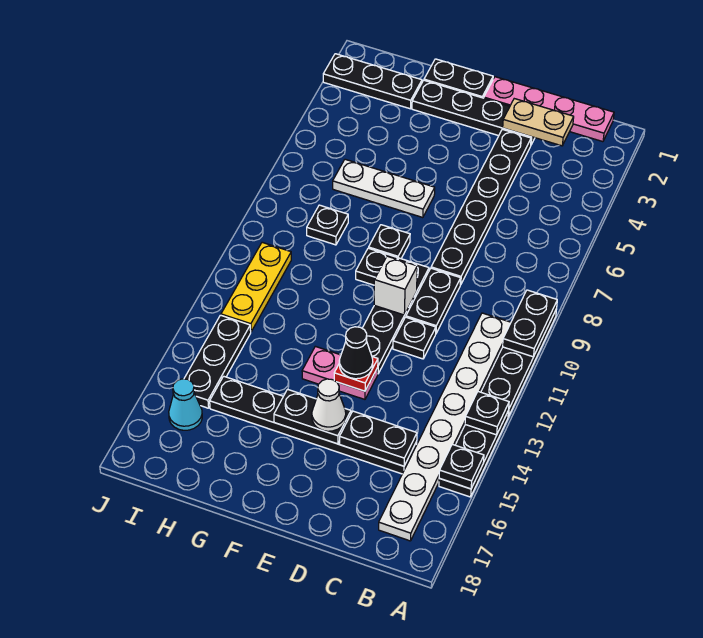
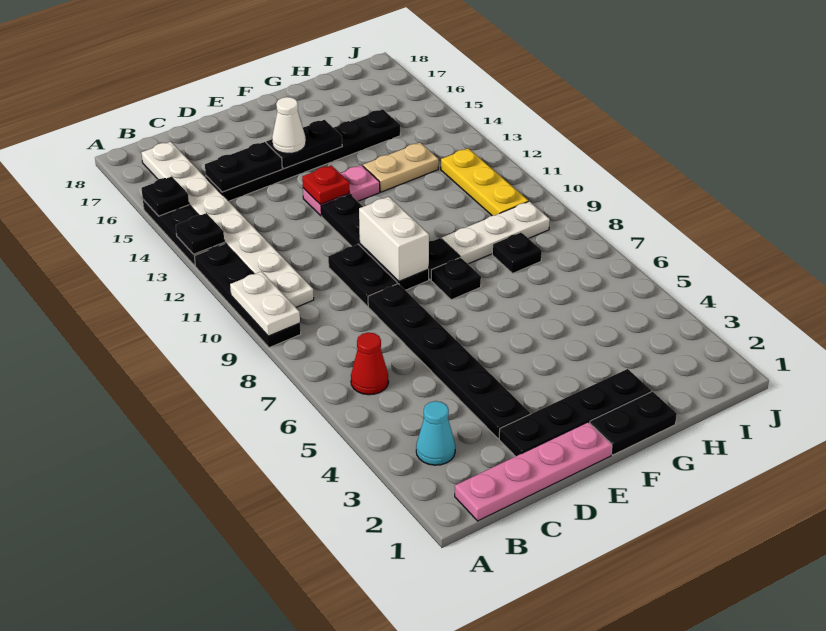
black 1x2 plate [503,290,557,357] -> white 1x2 plate [230,271,300,336]
none -> red 1x1 cone [351,333,388,395]
tan 1x2 plate [503,99,574,146] -> tan 1x2 plate moved to [363,143,439,192]
black 1x1 plate [393,317,436,359] -> none
white 1x1 brick [374,256,417,315] -> white 1x2 brick [359,197,429,281]
black 1x1 cone [339,327,373,379] -> none
white 1x3 plate [333,159,435,218] -> white 1x3 plate moved to [441,201,550,264]
black 1x3 plate [323,54,422,109] -> none
black 1x3 plate [184,315,251,408] -> none
cyan 1x1 cone [169,379,202,430] -> cyan 1x1 cone moved to [416,401,455,465]

